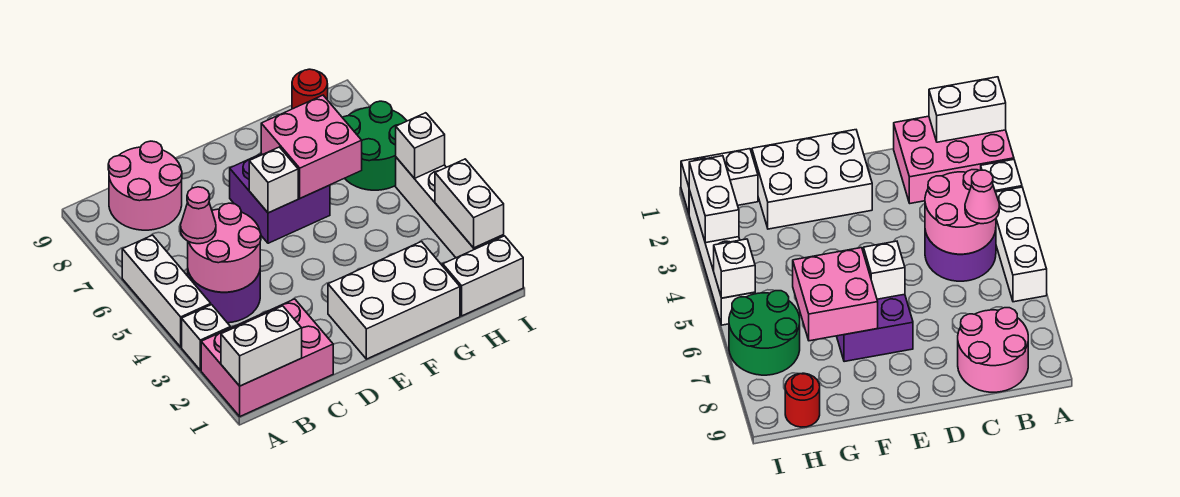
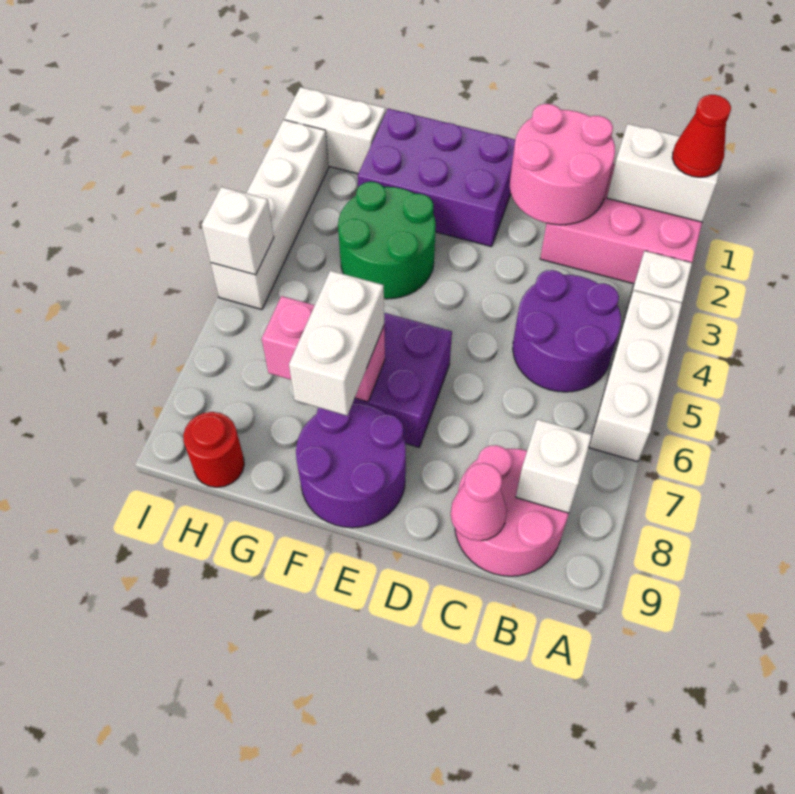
none -> red 1x1 cone [672,95,731,177]
pink 2x2 round brick [188,203,261,292] -> pink 2x2 round brick moved to [510,104,615,225]
pink 1x1 cone [181,187,216,244] -> pink 1x1 cone moved to [451,463,507,541]
white 2x3 brick [328,242,460,359] -> purple 2x3 brick [358,109,515,247]
white 1x1 brick [249,147,298,213] -> white 1x1 brick moved to [516,419,592,513]
none -> purple 2x2 round brick [296,403,406,528]
pink 2x2 brick [261,95,362,198] -> pink 1x2 brick [262,296,385,402]
green 2x2 round brick [342,101,407,190] -> green 2x2 round brick moved to [338,182,436,299]
white 1x2 brick [435,159,504,248] -> white 1x2 brick moved to [289,271,384,416]

